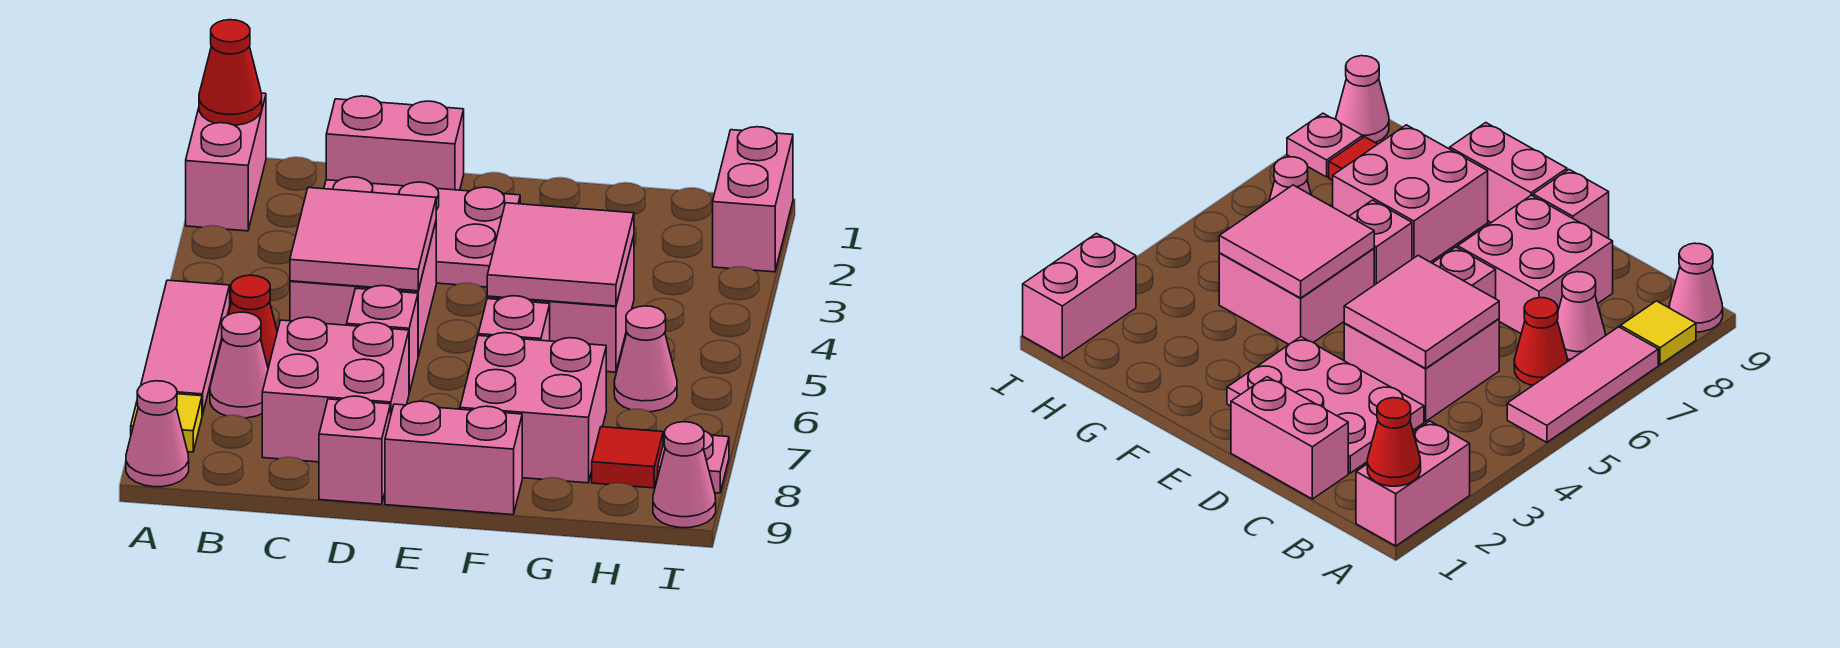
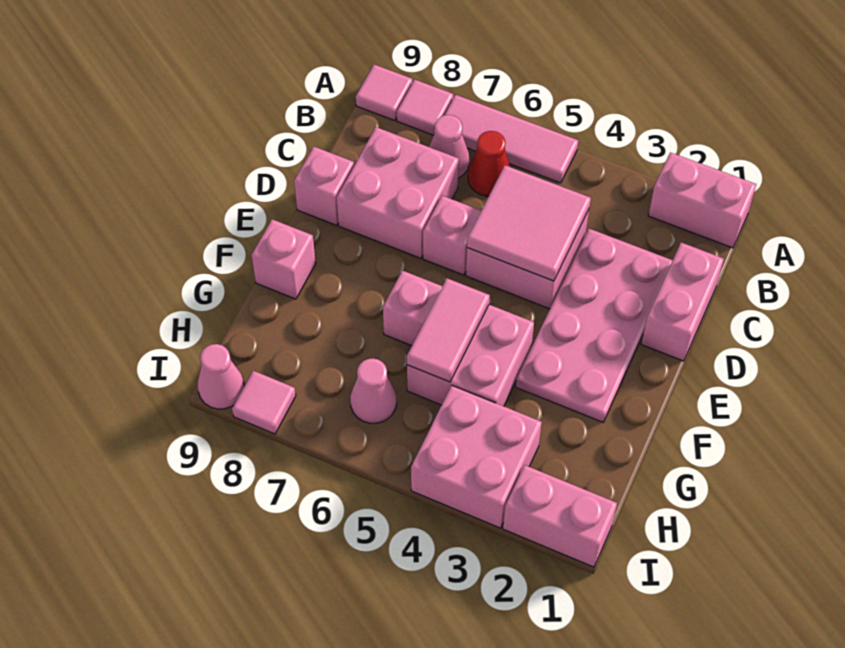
red 1x1 cone [199,20,262,125] -> none
yellow 1x1 tile [131,394,202,452] -> pink 1x1 tile [397,80,453,135]
pink 1x1 cone [126,381,189,487] -> pink 1x1 tile [356,65,412,120]
pink 2x3 plate [324,177,520,287] -> pink 2x4 plate [516,229,673,422]
pink 1x2 brick [385,401,522,515] -> pink 1x1 brick [251,219,316,299]
pink 2x2 tile [487,203,634,306] -> pink 1x2 tile [407,278,490,382]
pink 2x2 brick [460,333,606,483] -> pink 2x2 brick moved to [411,386,542,528]
red 1x1 tile [592,427,663,488] -> none
pink 1x1 plate [658,431,729,493] -> pink 1x1 tile [232,371,296,434]

